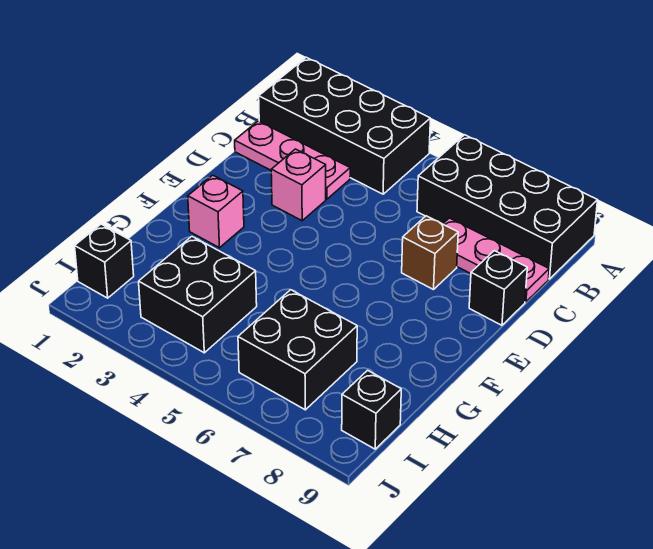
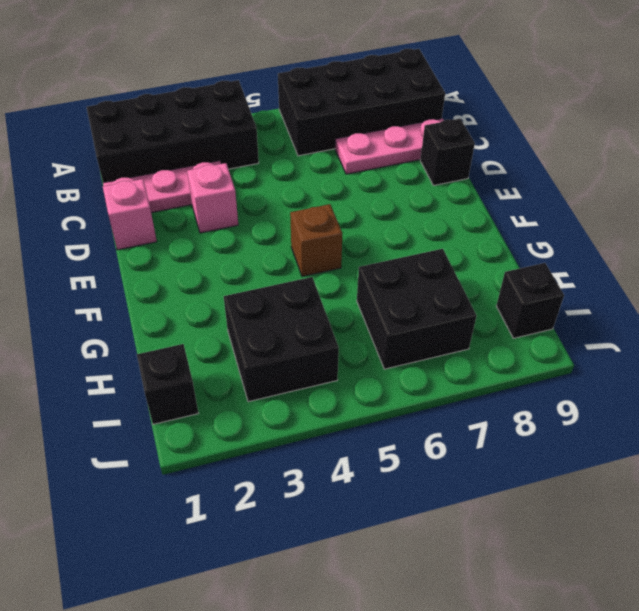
brown 1x1 brick [402,216,458,290] -> brown 1x1 brick moved to [290,204,342,276]
pink 1x1 brick [188,175,244,248] -> pink 1x1 brick moved to [103,179,157,250]

